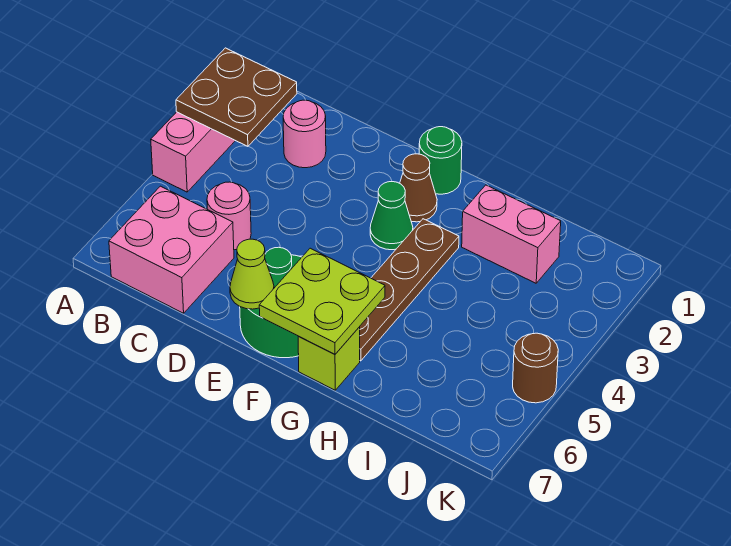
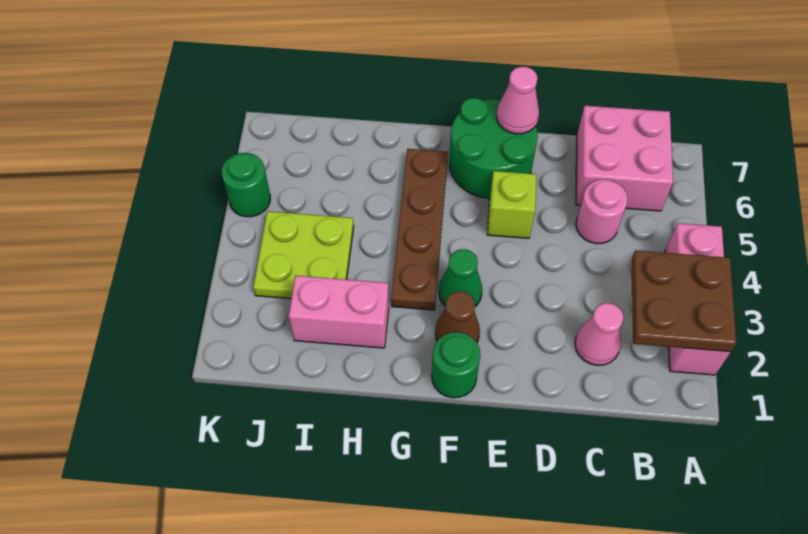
pink 1x1 round brick [283,100,326,168] -> pink 1x1 cone [575,303,623,365]
lime 1x1 cone [230,239,274,309] -> pink 1x1 cone [497,67,539,134]
lime 2x2 plate [259,248,385,354] -> lime 2x2 plate moved to [253,211,354,299]
lime 1x1 brick [298,327,360,390] -> lime 1x1 brick moved to [487,171,536,238]
brown 1x1 round brick [513,333,558,403] -> green 1x1 round brick [222,153,270,217]

